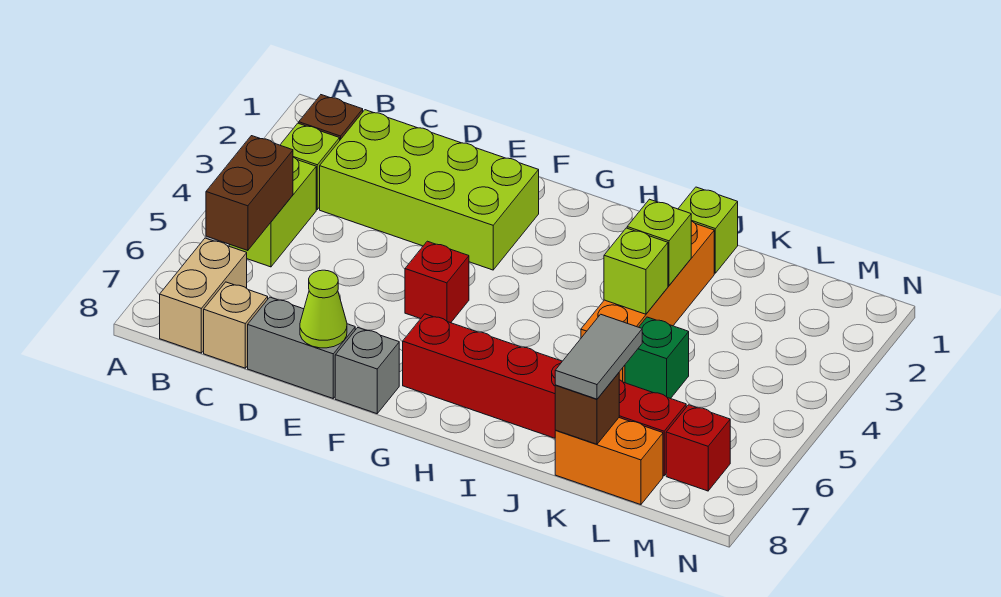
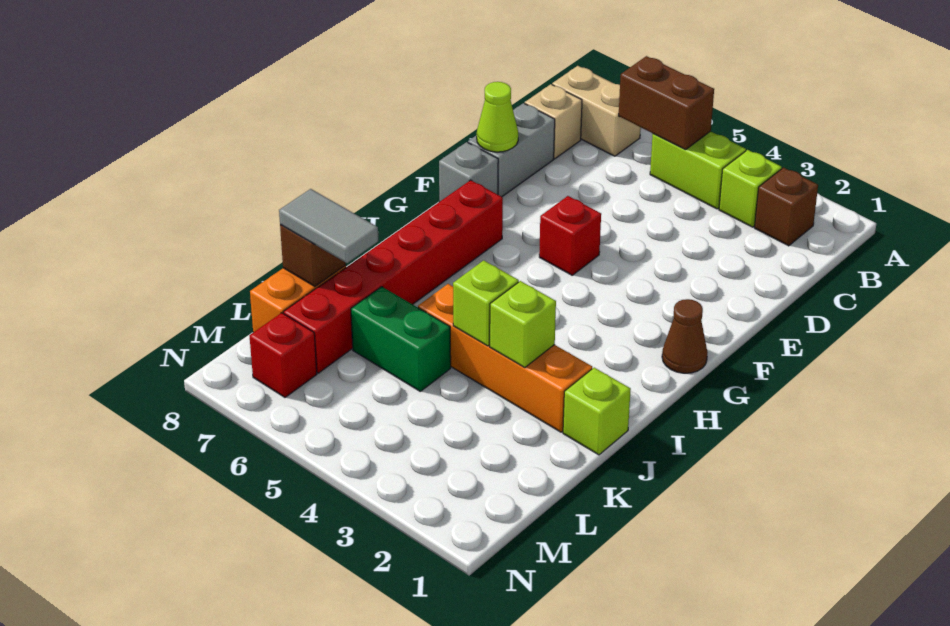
lime 2x4 brick [320,110,539,270] -> none
none -> brown 1x1 cone [662,299,708,373]
green 1x1 brick [625,317,689,399] -> green 1x2 brick [351,287,451,391]

